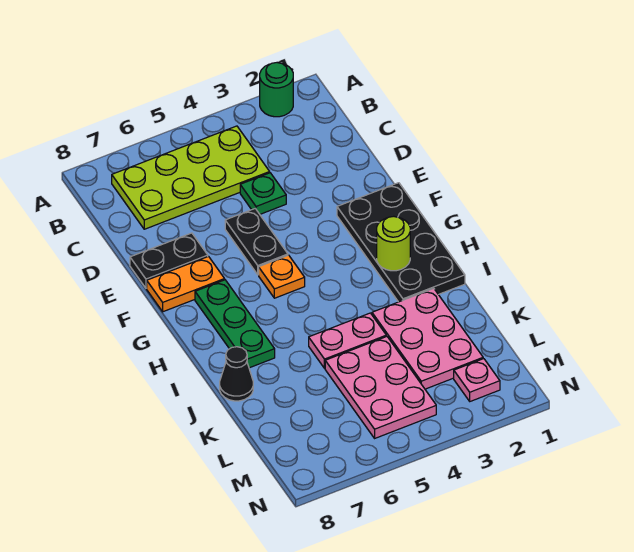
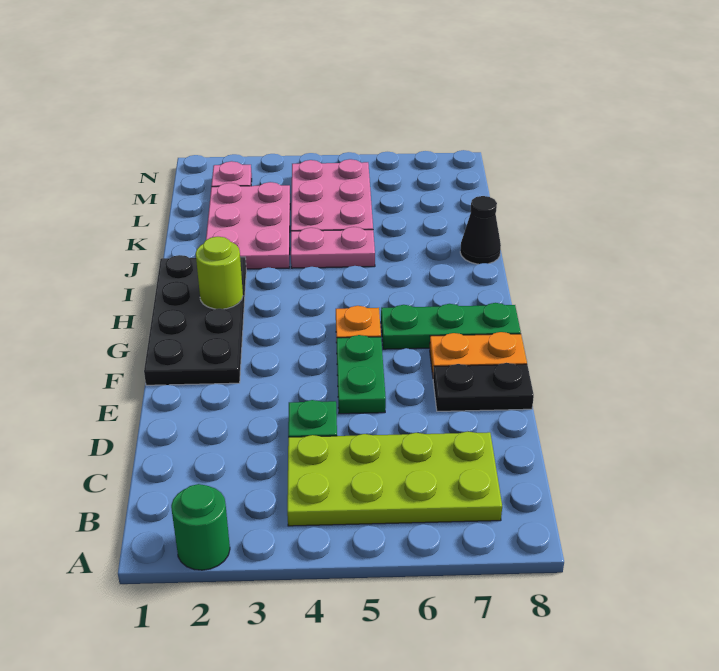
black 1x2 plate [225,209,288,275] -> green 1x2 plate [337,335,386,414]
green 1x3 plate [195,280,275,368] -> green 1x3 plate turned to [381,303,521,349]

